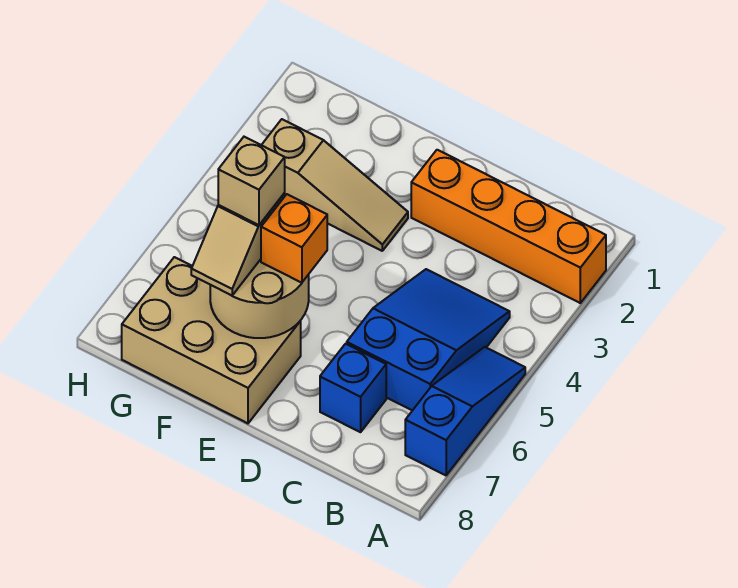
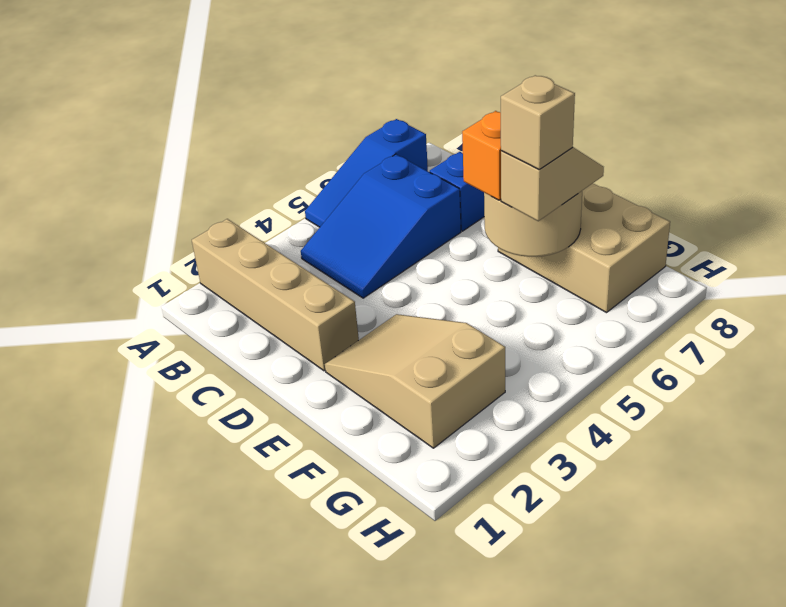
orange 1x4 brick [411,150,606,303] -> tan 1x4 brick [192,219,359,371]
tan 1x3 slope [262,119,408,251] -> tan 2x3 slope [325,314,505,448]

